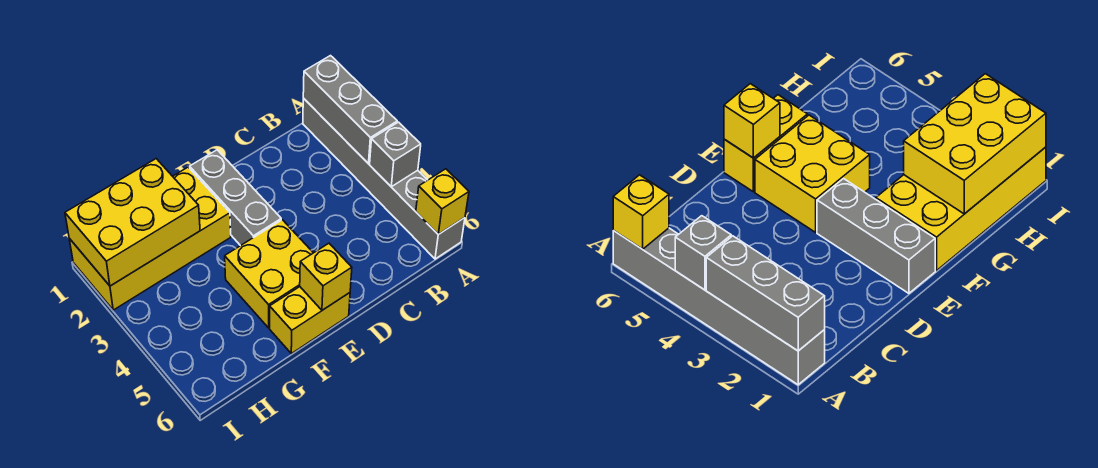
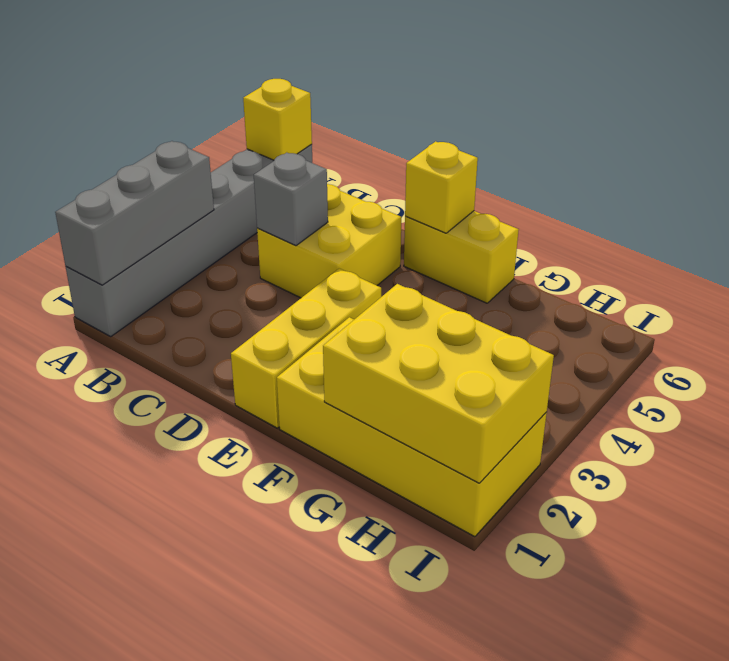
grey 1x1 brick [370,122,421,187] -> grey 1x1 brick moved to [254,153,328,246]
grey 1x3 brick [190,150,281,246] -> yellow 1x3 brick [231,268,381,428]
yellow 2x2 brick [225,220,313,328] -> yellow 2x2 brick moved to [257,184,402,298]

